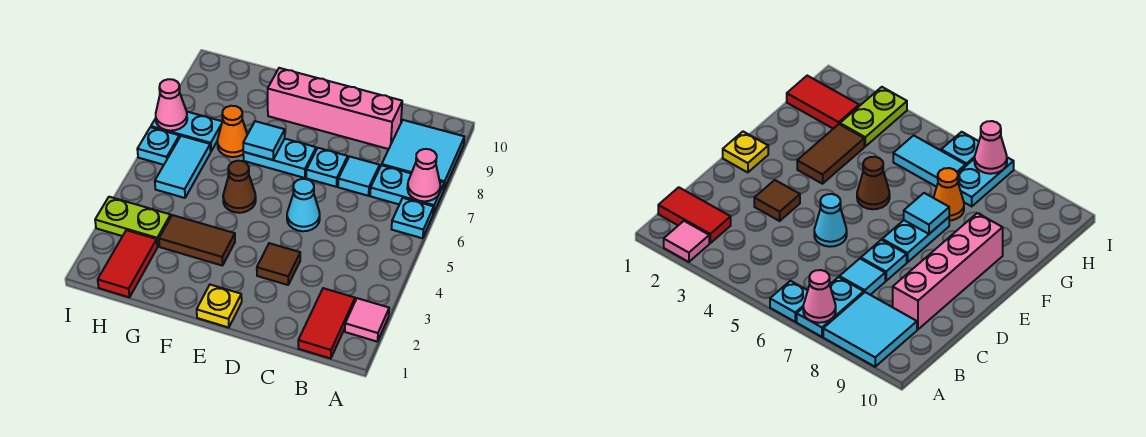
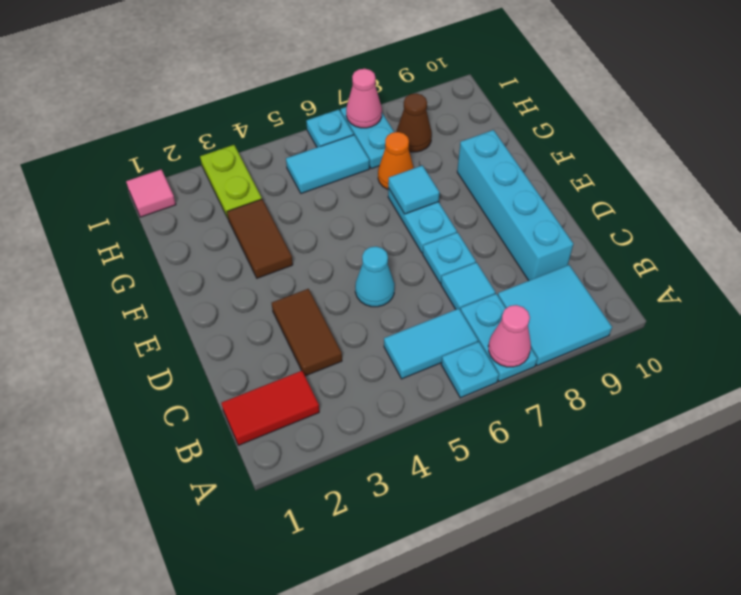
pink 1x1 tile [345,298,389,341] -> pink 1x1 tile moved to [126,170,176,217]
none -> cyan 1x2 tile [384,309,478,379]
pink 1x4 brick [268,68,402,149] -> cyan 1x4 brick [457,130,573,281]
brown 1x1 tile [257,243,300,285] -> brown 1x2 tile [272,289,342,376]
yellow 1x1 plate [197,285,242,328] -> none
brown 1x1 cone [223,161,256,213] -> brown 1x1 cone moved to [396,93,432,152]
red 1x2 tile [98,230,157,297] -> none

